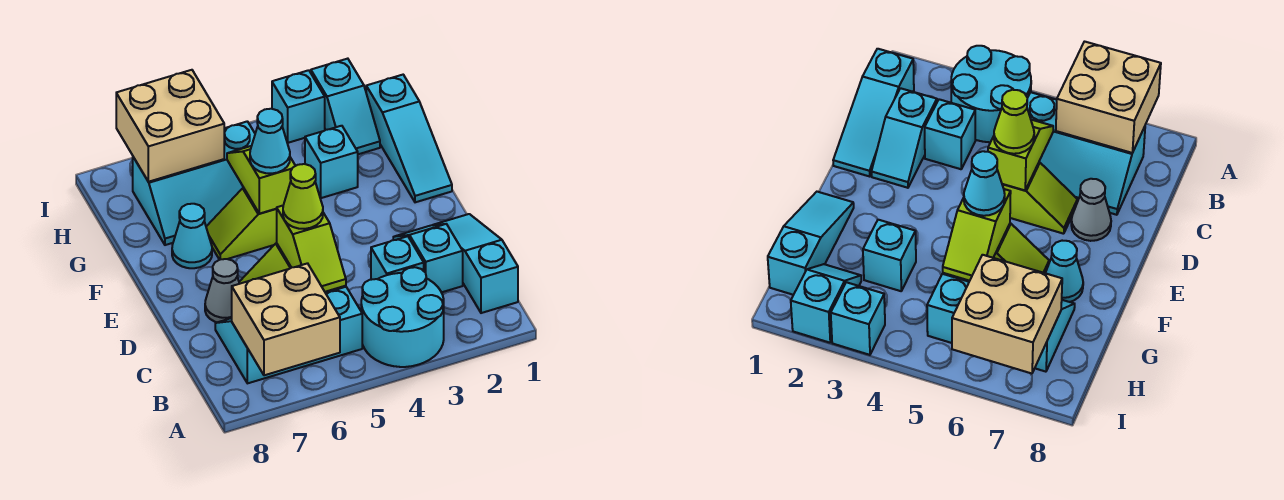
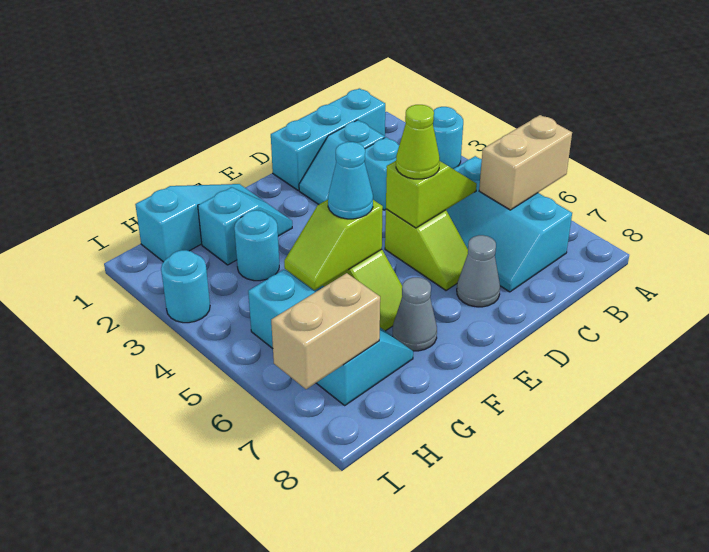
cyan 2x2 round brick [361,267,444,367] -> cyan 1x1 round brick [433,107,463,169]
tan 2x2 brick [232,263,340,375] -> tan 1x2 brick [479,115,572,210]
cyan 1x3 slope [434,214,518,313] -> cyan 1x3 brick [271,88,385,190]
cyan 1x1 cone [172,204,212,268] -> grey 1x1 cone [393,277,437,351]
cyan 1x1 brick [305,126,358,198] -> cyan 1x1 round brick [234,210,279,281]
cyan 1x2 slope [311,59,380,154] -> cyan 1x2 slope moved to [198,187,292,265]
tan 2x2 brick [116,70,224,182] -> tan 1x2 brick [271,273,380,389]
cyan 1x1 brick [272,70,325,143] -> cyan 1x1 round brick [161,250,210,323]

